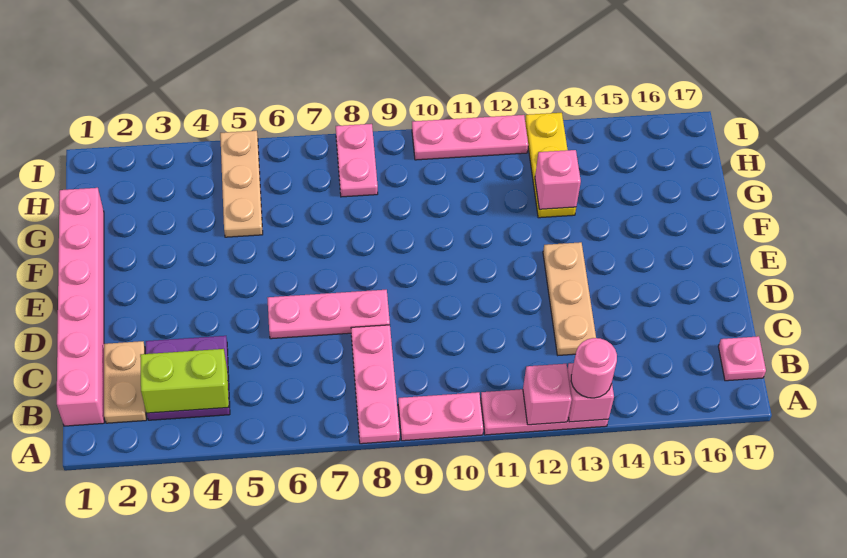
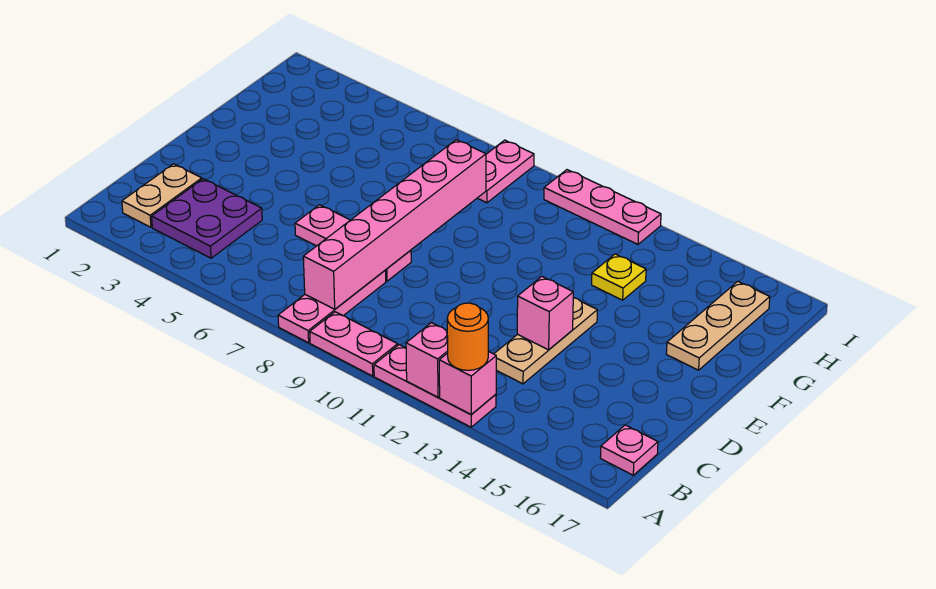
pink 1x1 round brick [571,338,617,398] -> orange 1x1 round brick [447,303,488,370]
pink 1x6 brick [57,188,104,426] -> pink 1x6 brick moved to [303,140,486,309]
lime 1x2 brick [140,349,229,413] -> none
tan 1x3 plate [220,131,263,237] -> tan 1x3 plate moved to [666,282,770,370]
yellow 1x3 plate [525,113,576,218] -> yellow 1x1 plate [592,254,646,300]
pink 1x1 brick [535,150,581,209] -> pink 1x1 brick moved to [517,277,573,350]

